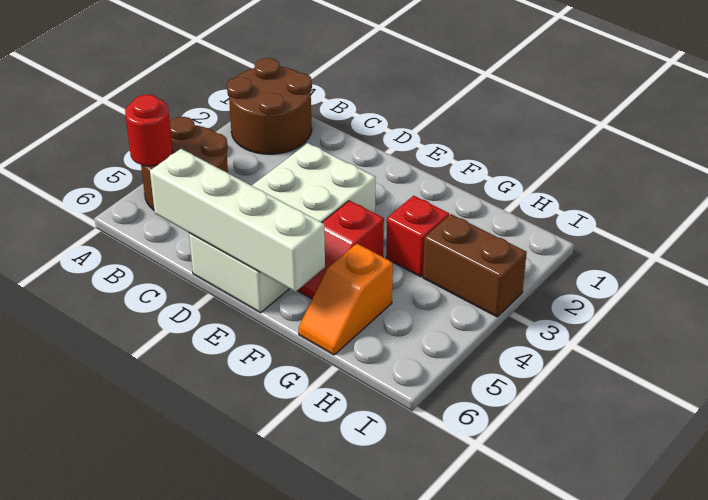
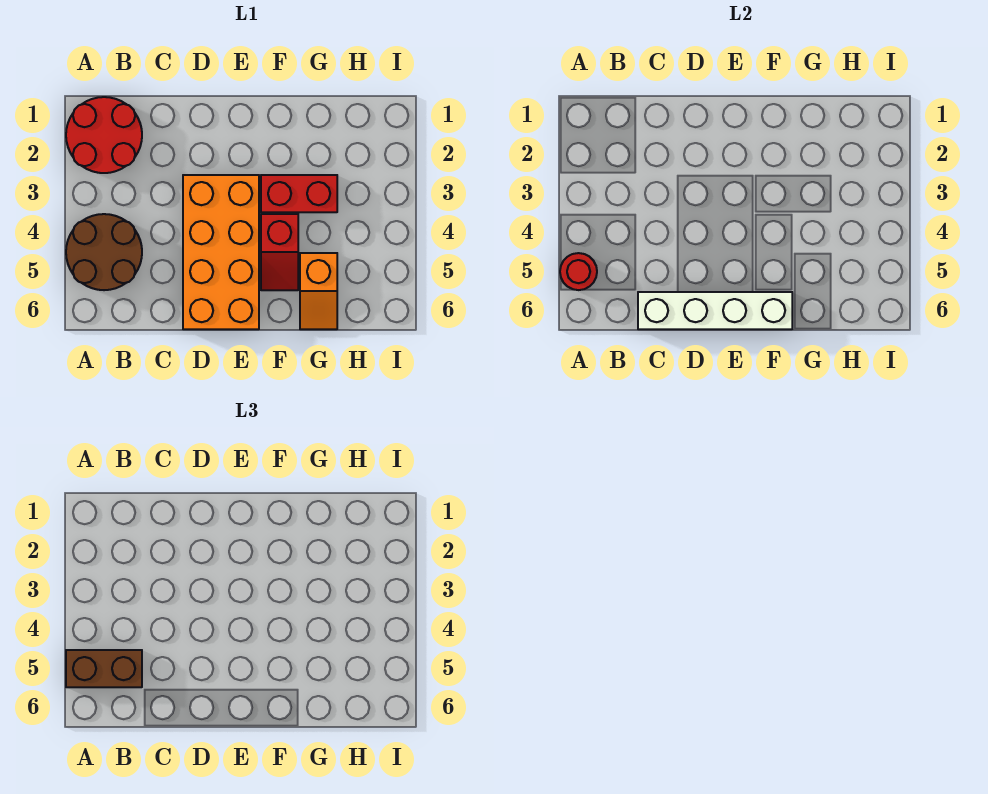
brown 2x2 round brick [227,58,312,154] -> red 2x2 round brick [66,97,142,173]
white 2x4 brick [189,143,376,313] -> orange 2x4 brick [183,175,259,329]
red 1x1 brick [386,196,449,277] -> red 1x2 brick [261,175,337,212]
brown 1x2 brick [423,214,527,317] -> brown 1x2 brick moved to [66,650,142,687]

